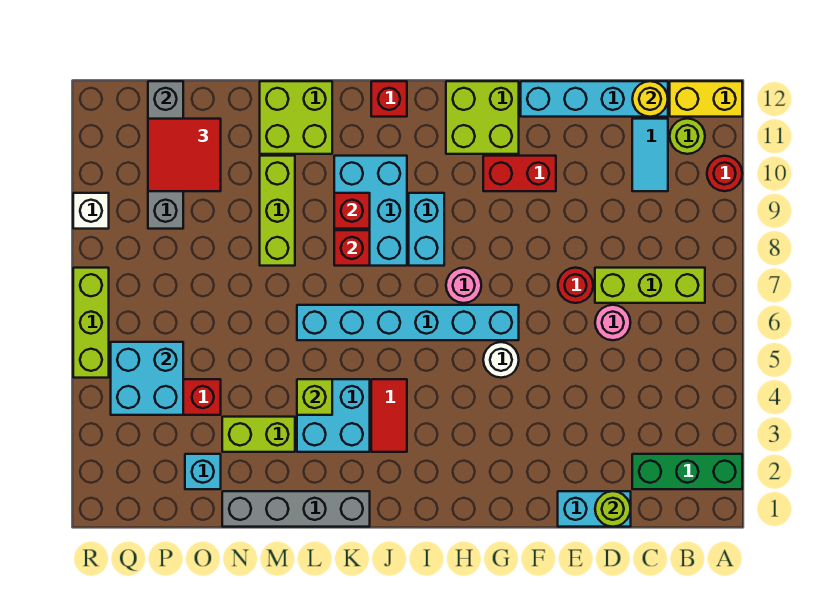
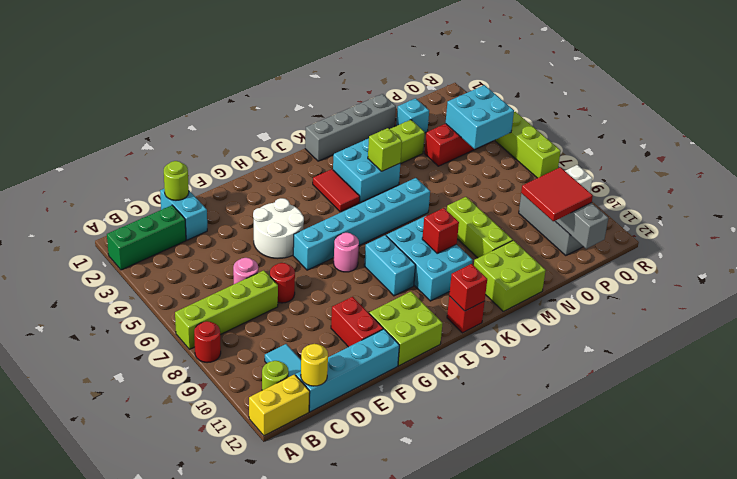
red 1x1 round brick [707,156,742,191] -> red 1x1 round brick moved to [194,321,221,363]
lime 1x3 brick [595,268,705,303] -> lime 1x4 brick [175,270,278,349]
cyan 1x2 brick [558,491,631,527] -> cyan 1x2 brick turned to [160,189,207,240]
red 1x2 brick [483,156,556,191] -> red 1x2 brick turned to [331,297,383,347]
white 1x1 round brick [483,342,519,378] -> white 2x2 round brick [253,198,304,258]
red 1x1 brick [334,230,370,266] -> red 1x1 brick moved to [449,264,487,311]

